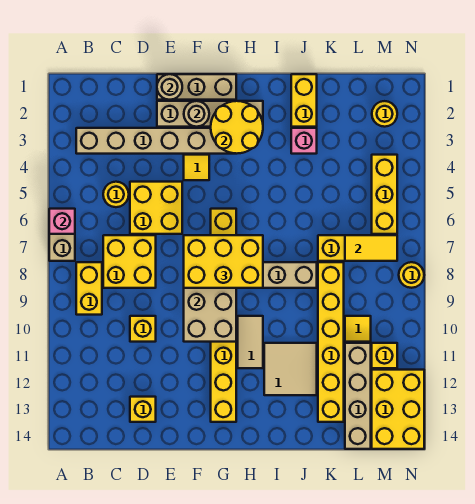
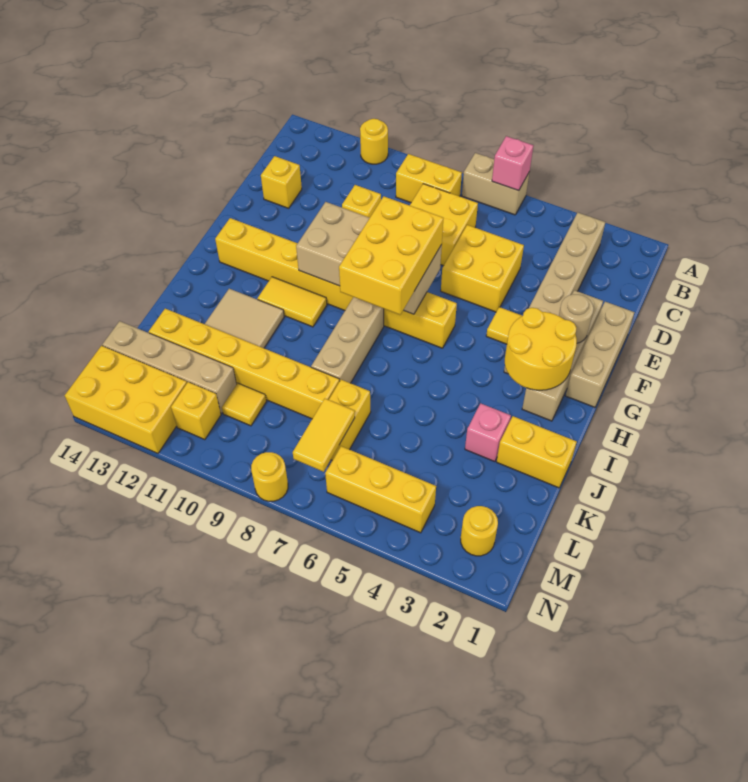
yellow 1x1 round brick [103,182,129,207] -> yellow 1x1 round brick moved to [360,119,388,164]
tan 1x1 round brick [157,74,182,100] -> none
tan 1x2 tile [238,316,263,368] -> yellow 1x2 tile [258,277,327,327]

